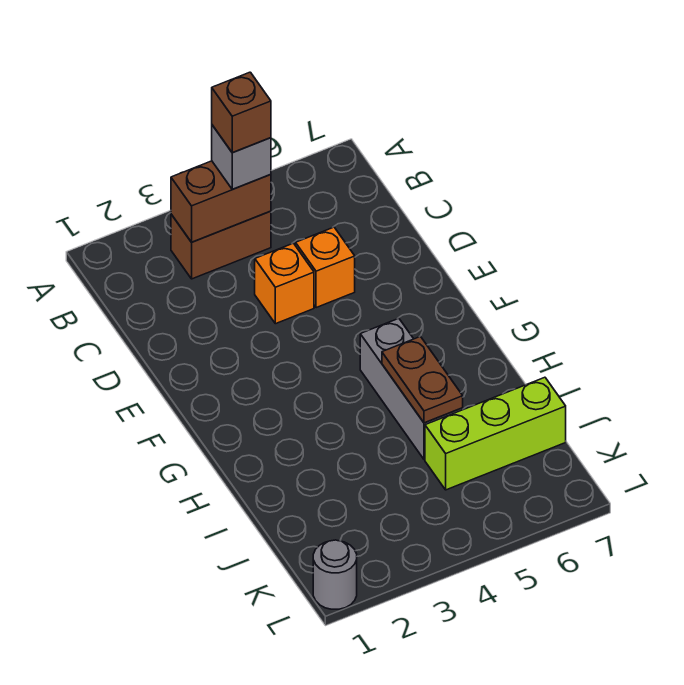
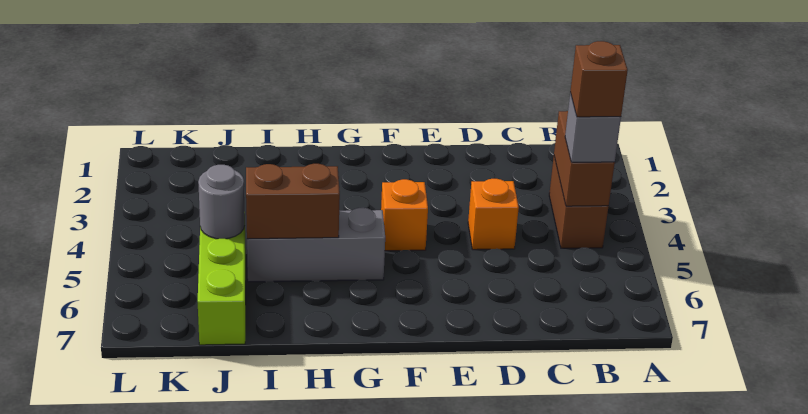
orange 1x1 brick [296,227,355,308] -> orange 1x1 brick moved to [381,179,428,251]
brown 1x2 plate [382,337,463,423] -> brown 1x2 brick [246,164,340,239]
grey 1x1 round brick [313,540,357,609] -> grey 1x1 round brick moved to [198,165,245,239]

